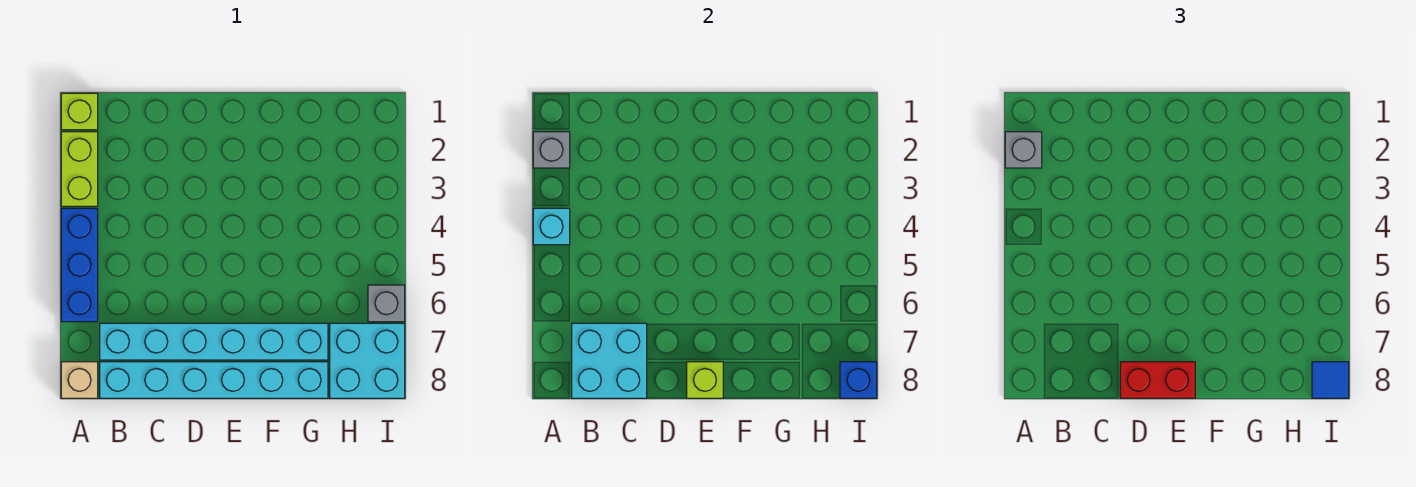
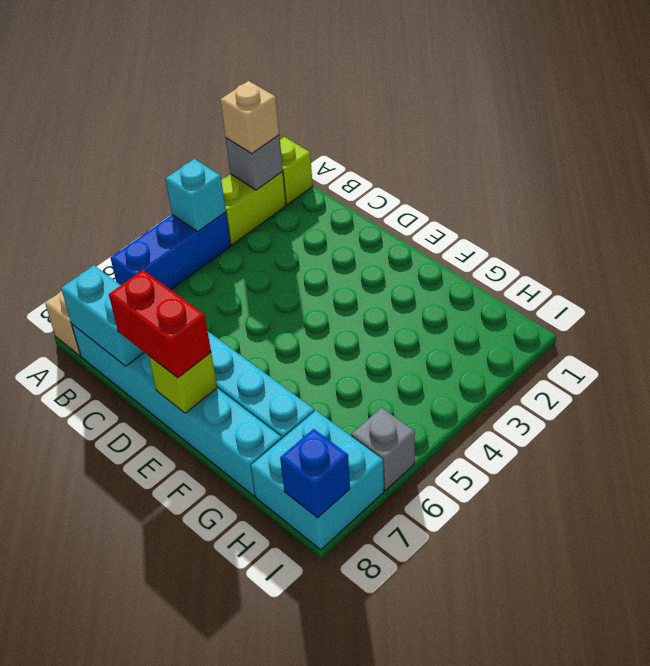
grey 1x1 brick [1005,132,1042,168] -> tan 1x1 brick [220,81,279,154]
cyan 2x2 brick [572,323,647,398] -> cyan 1x2 brick [61,266,144,366]
blue 1x1 tile [1312,362,1349,398] -> none

